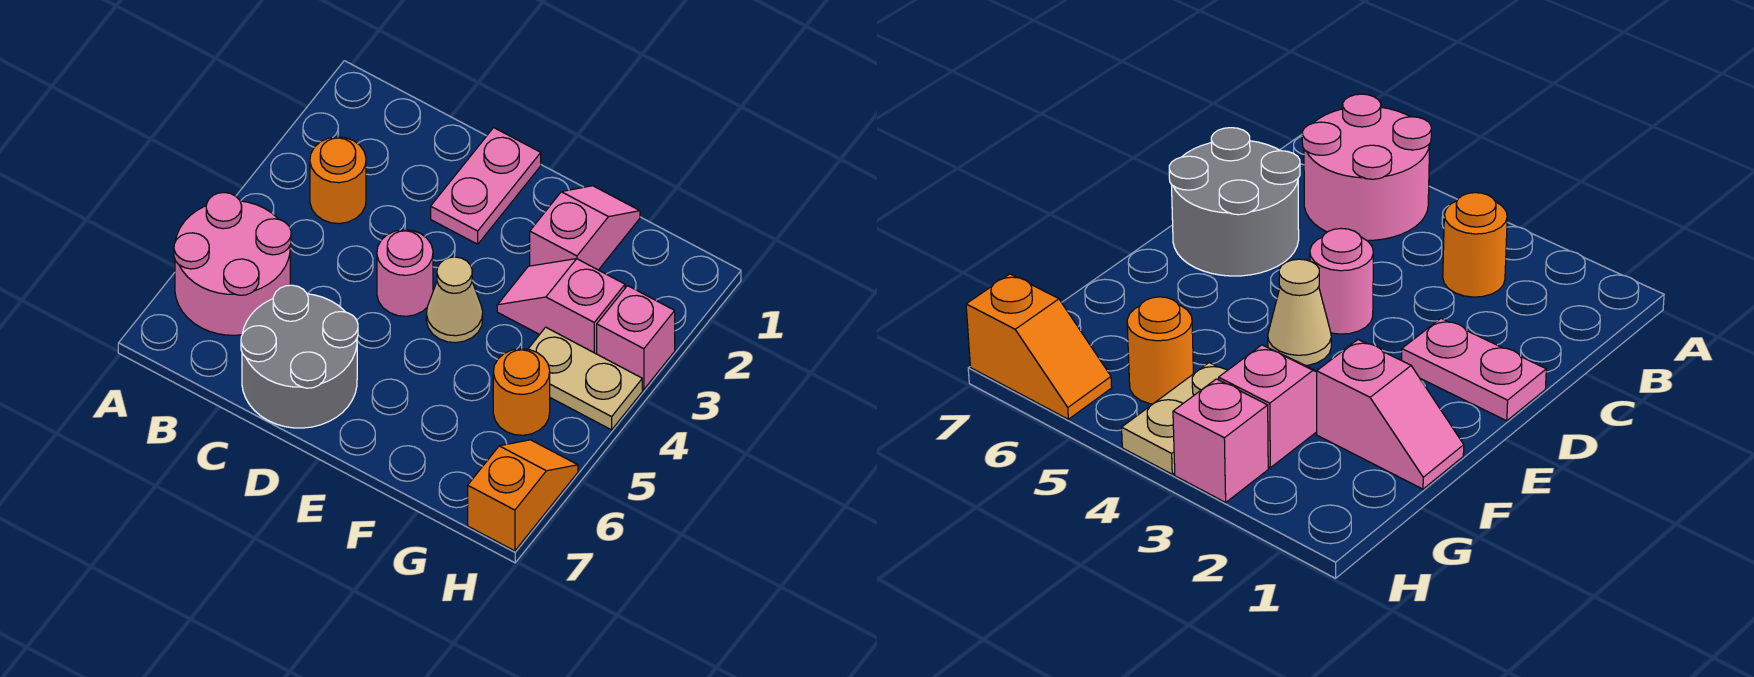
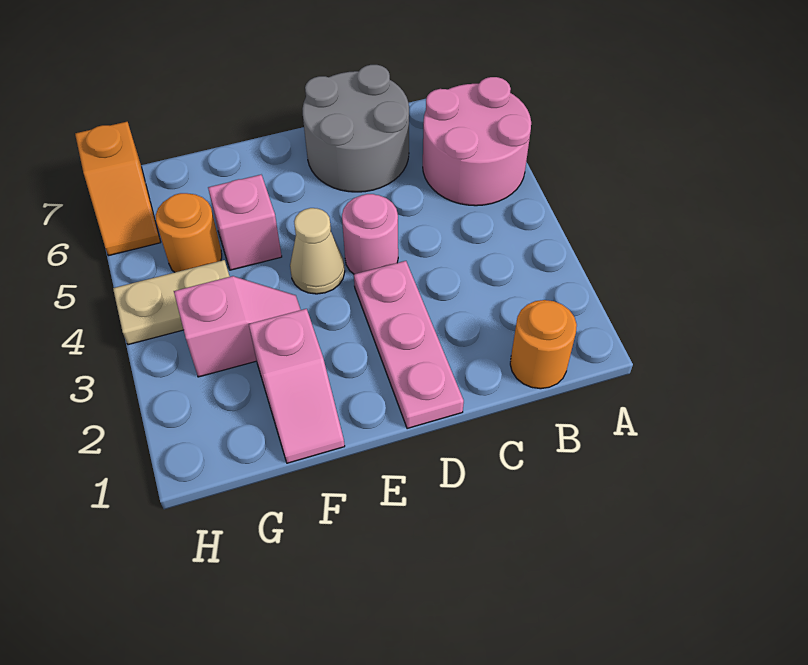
orange 1x1 round brick [310,137,366,224] -> orange 1x1 round brick moved to [510,300,577,389]
pink 1x2 plate [431,128,541,244] -> pink 1x3 plate [354,261,464,429]
pink 1x1 brick [597,286,675,390] -> pink 1x1 brick moved to [208,175,282,270]

